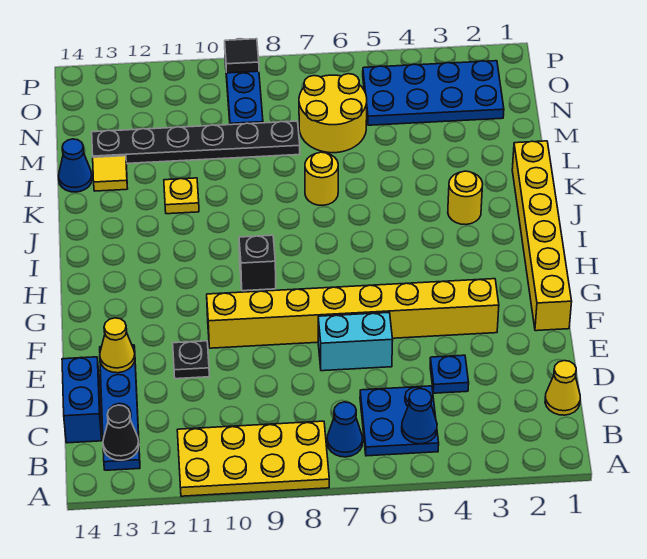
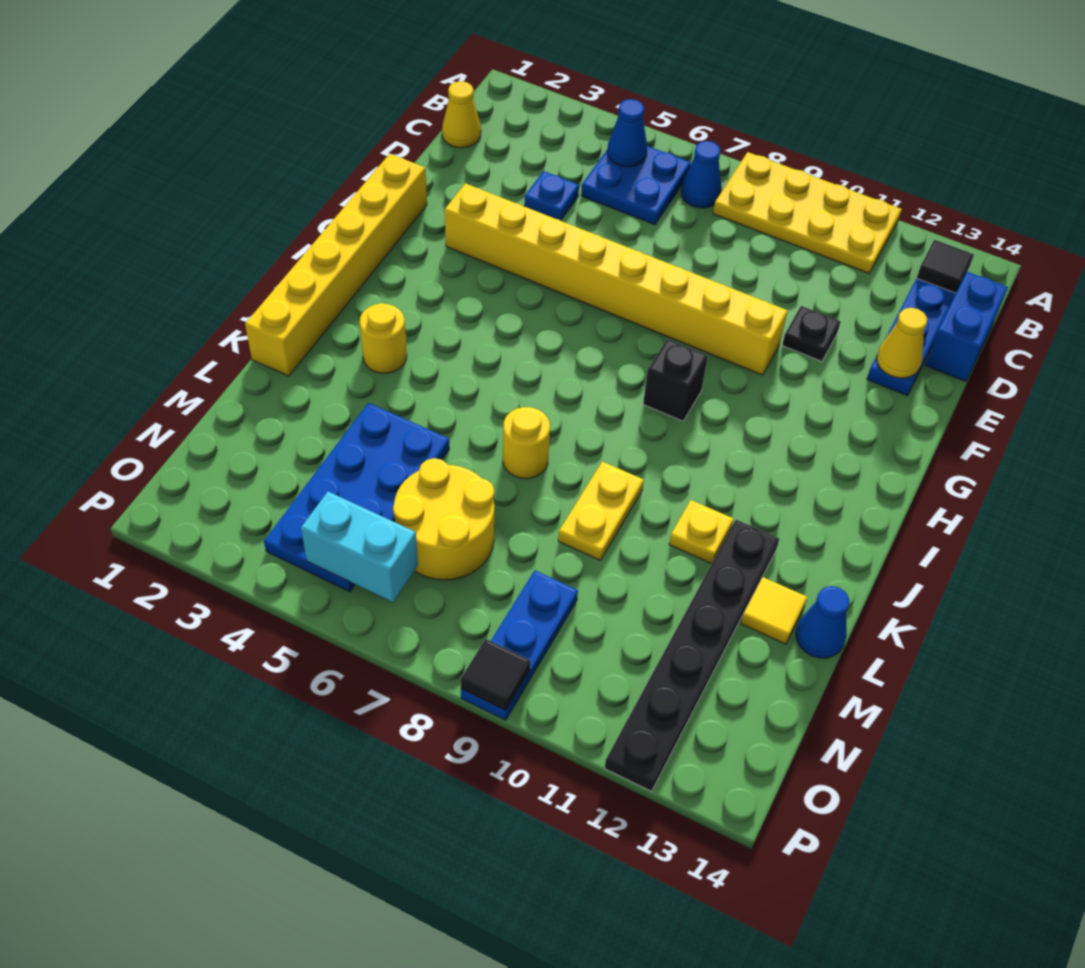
black 1x1 cone [103,405,139,460] -> black 1x1 tile [917,240,974,293]
cyan 1x2 brick [318,313,393,371] -> cyan 1x2 brick moved to [301,492,418,602]
none -> yellow 1x2 plate [558,462,644,560]
black 1x6 plate [92,121,300,164] -> black 1x6 plate turned to [605,520,779,791]
blue 2x4 plate [363,61,504,125] -> blue 2x4 plate turned to [264,403,449,592]

